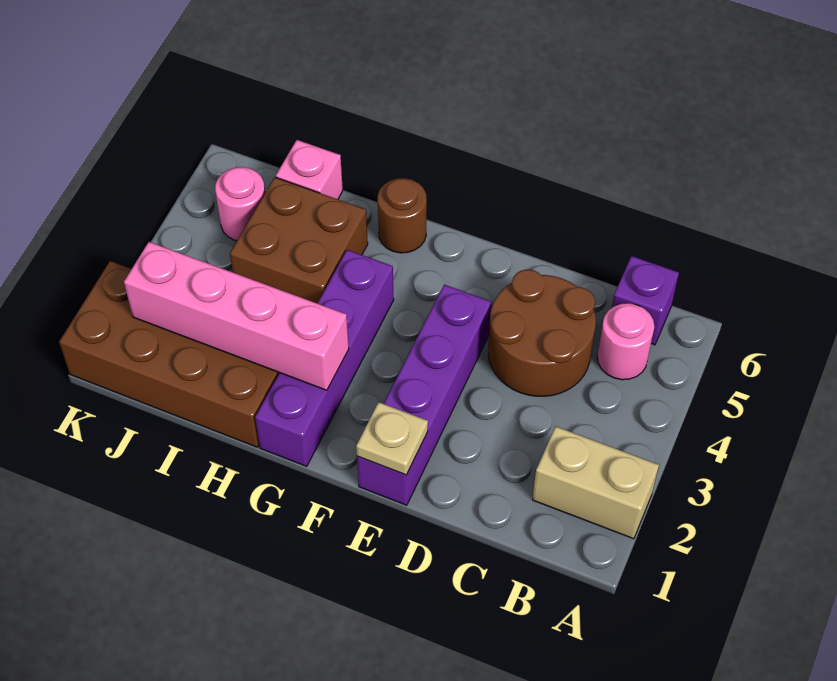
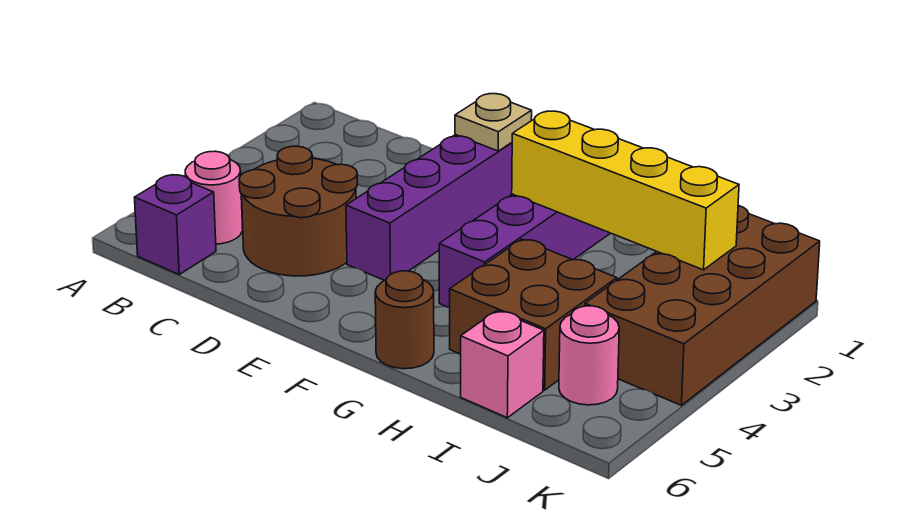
tan 1x2 brick [532,427,659,539] -> none
pink 1x4 brick [124,242,349,390] -> yellow 1x4 brick [512,111,739,270]
brown 2x4 brick [59,261,279,447] -> brown 2x4 brick turned to [585,205,820,405]

